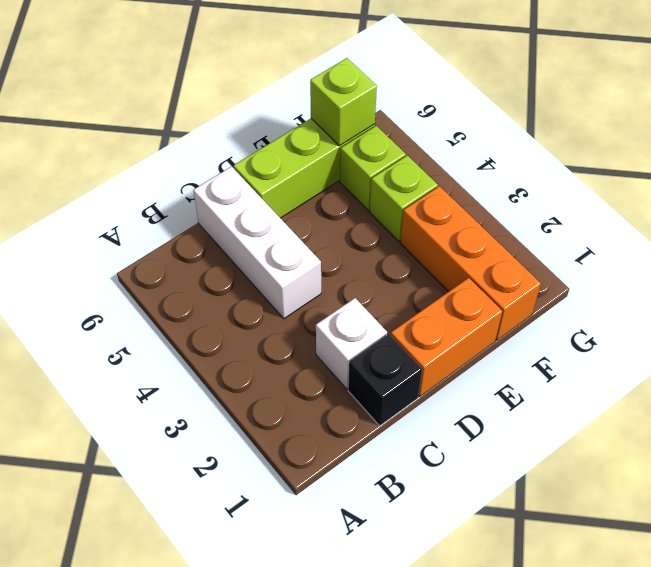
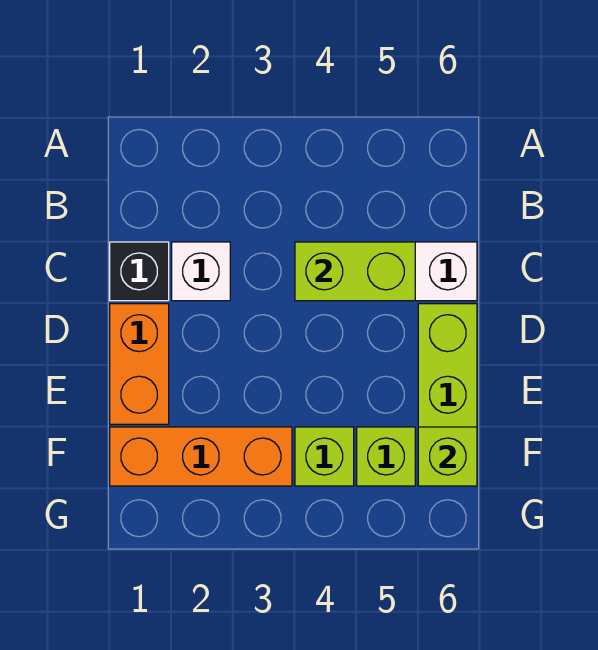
none -> lime 1x2 brick [295,242,415,301]

